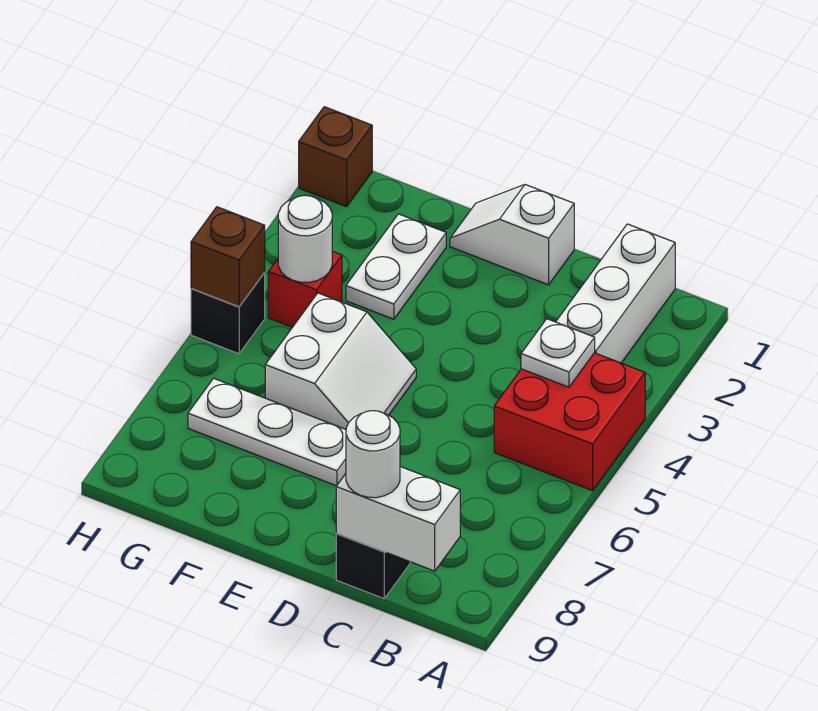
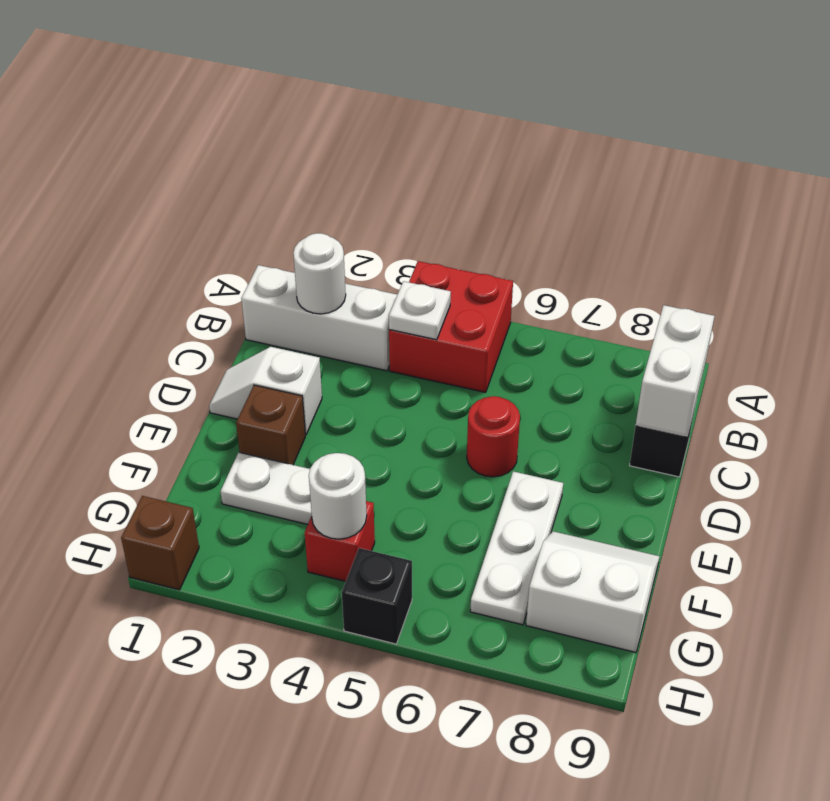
white 1x1 round brick [346,411,400,498] -> white 1x1 round brick moved to [293,233,346,314]
white 1x2 slope [450,185,574,285] -> white 1x2 slope turned to [209,347,322,435]
none -> red 1x1 round brick [467,396,520,477]
white 2x2 slope [265,293,416,429] -> white 2x2 slope moved to [526,531,660,652]
brown 1x1 brick [191,207,265,307] -> brown 1x1 brick moved to [236,385,305,465]

